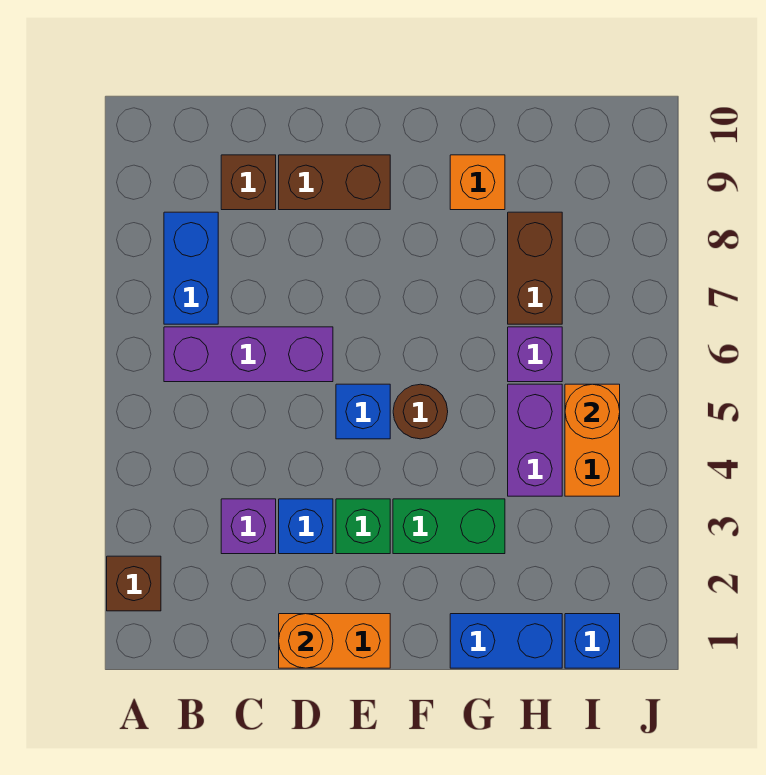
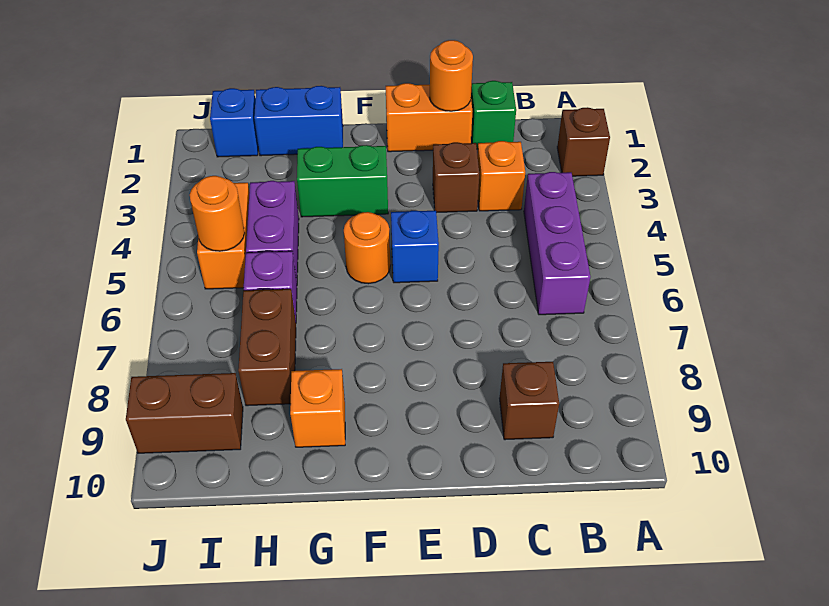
purple 1x3 brick [164,327,333,382] -> purple 1x3 brick turned to [524,172,591,315]
blue 1x2 brick [164,212,218,324] -> none
purple 1x1 brick [221,499,276,554] -> orange 1x1 brick [477,141,525,211]
blue 1x1 brick [279,499,333,554] -> brown 1x1 brick [433,142,479,213]
brown 1x2 brick [279,155,390,210] -> brown 1x2 brick moved to [126,373,243,453]
green 1x1 brick [336,499,390,554] -> green 1x1 brick moved to [471,81,516,149]
brown 1x1 round brick [393,384,448,439] -> orange 1x1 round brick [344,212,390,284]

